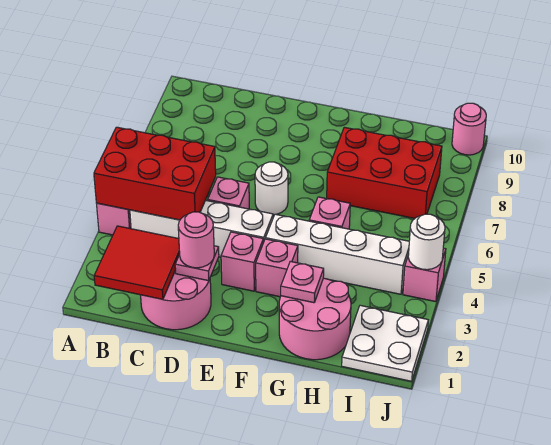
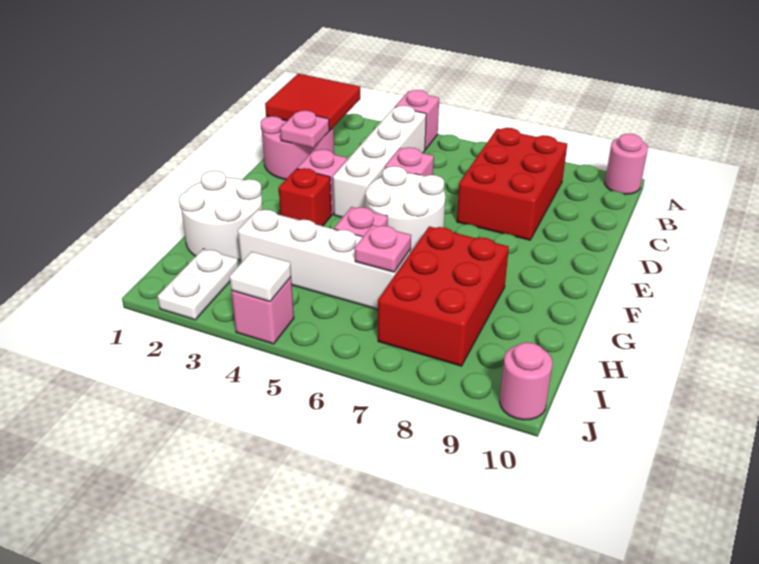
red 2x3 brick [94,127,216,220] -> red 2x3 brick moved to [457,128,567,240]
pink 1x1 round brick [178,212,214,268] -> pink 1x1 round brick moved to [605,134,648,194]
white 1x1 round brick [255,162,288,215] -> white 2x2 round brick [365,166,445,251]
pink 1x1 brick [256,239,298,297] -> red 1x1 brick [279,168,332,226]
white 1x4 brick [266,214,409,294] -> white 1x4 brick turned to [238,209,411,309]
pink 2x2 round brick [279,278,351,360] -> white 2x2 round brick [179,170,263,260]
pink 1x1 plate [281,261,324,303] -> pink 1x1 plate moved to [355,225,411,272]
white 2x2 plate [342,305,428,381] -> white 1x2 plate [157,249,238,320]
white 1x1 round brick [408,214,445,270] -> white 1x1 tile [230,252,291,302]

